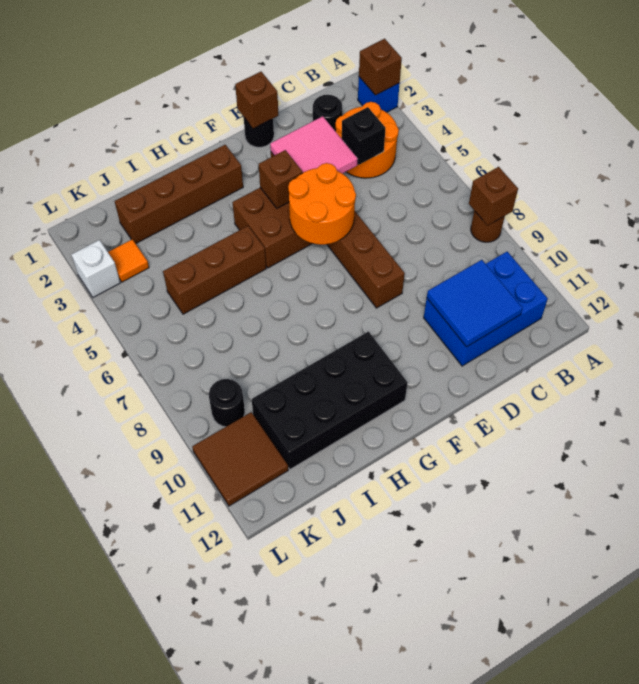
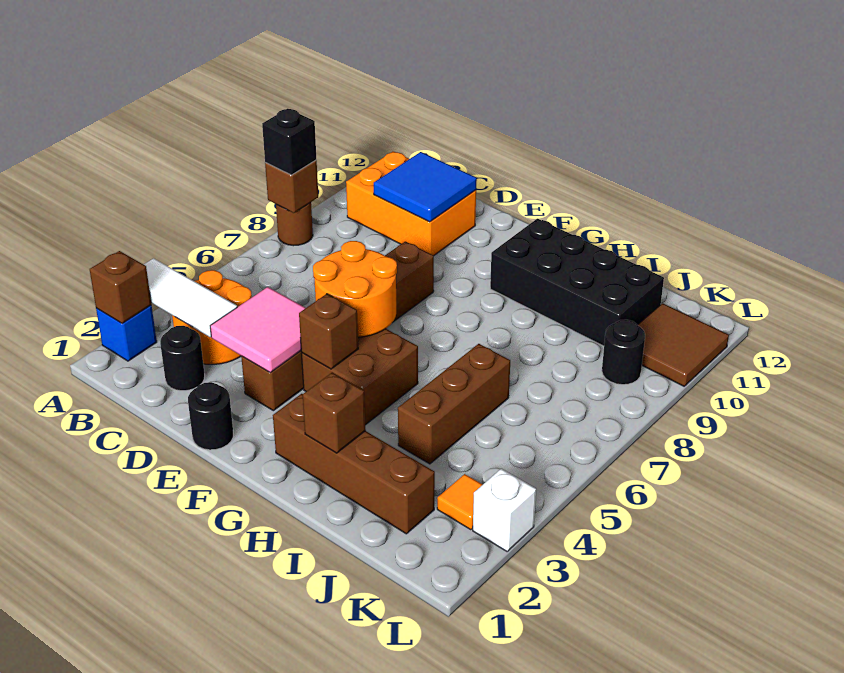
none -> white 1x3 tile [144,258,237,337]
blue 2x3 brick [424,252,548,366] -> orange 2x3 brick [346,151,476,256]
black 1x1 brick [342,107,385,165] -> black 1x1 brick moved to [262,109,317,175]
brown 1x1 brick [235,72,279,128] -> brown 1x1 brick moved to [303,373,366,453]
brown 1x3 brick [163,226,266,314] -> brown 1x3 brick turned to [398,344,510,464]

